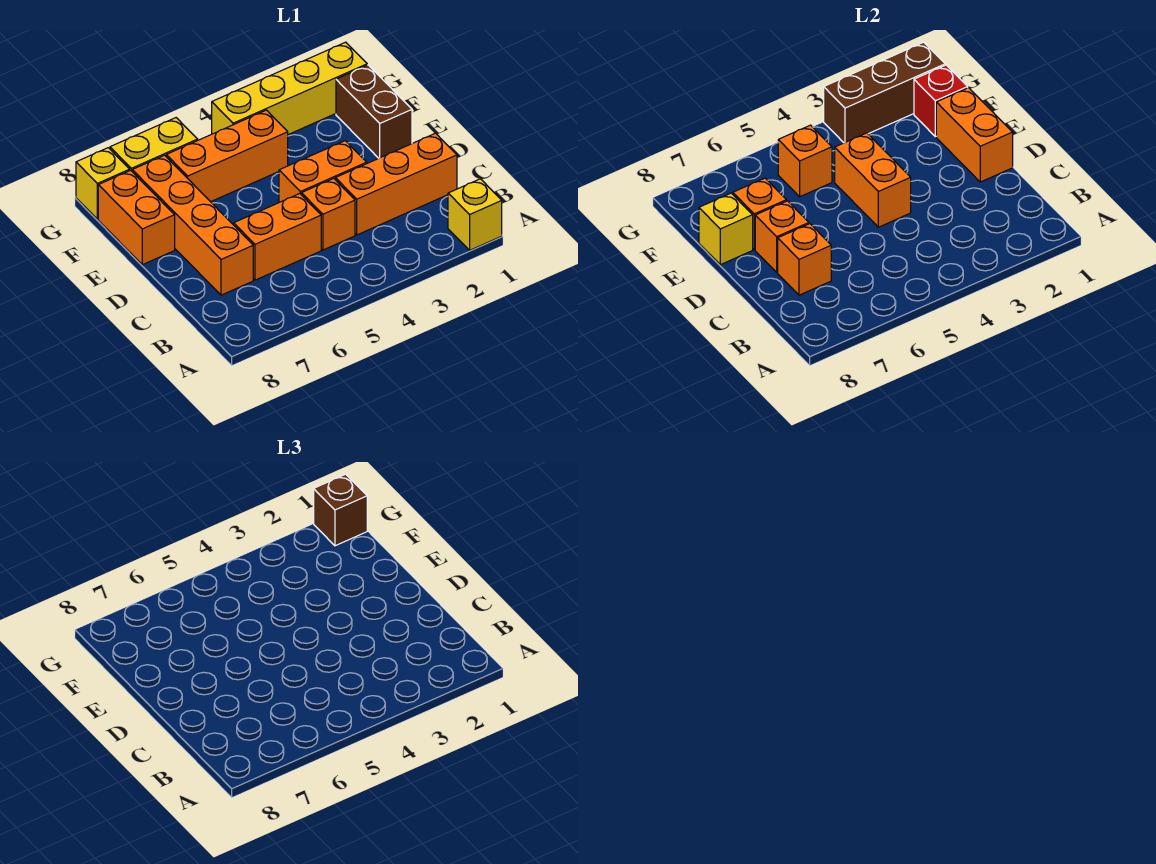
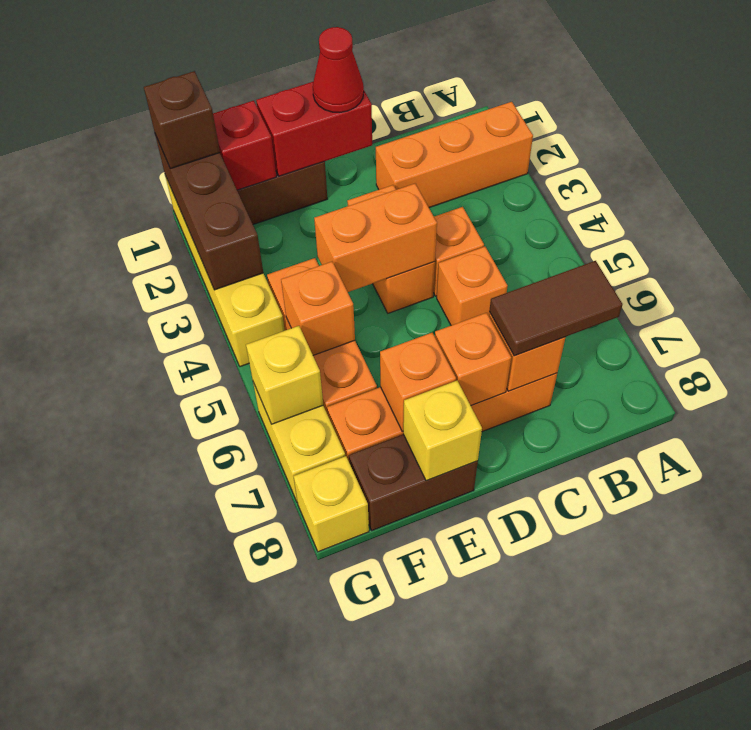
yellow 1x1 brick [448,179,502,250] -> yellow 1x1 brick moved to [246,326,323,424]
none -> brown 1x2 tile [489,261,623,356]
orange 1x3 brick [335,133,457,235] -> orange 1x3 brick turned to [376,102,533,208]
orange 1x2 brick [234,194,321,280] -> orange 1x1 brick [437,247,507,325]
orange 1x2 brick [936,88,1013,182] -> red 1x2 brick [256,82,372,176]
none -> red 1x1 cone [313,27,364,113]
orange 1x2 brick [98,170,175,265] -> brown 1x2 brick [349,434,478,530]

